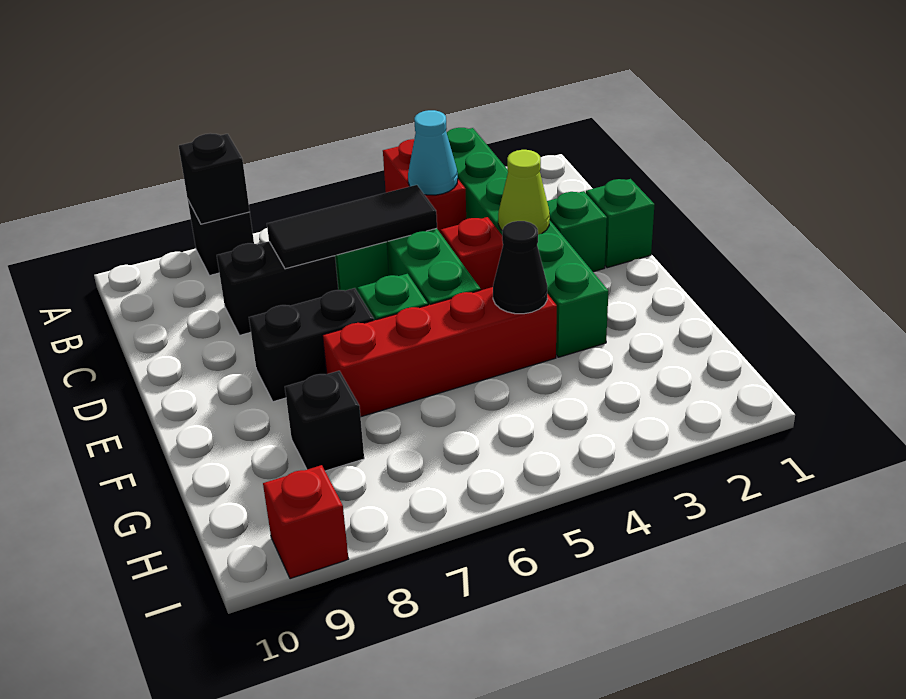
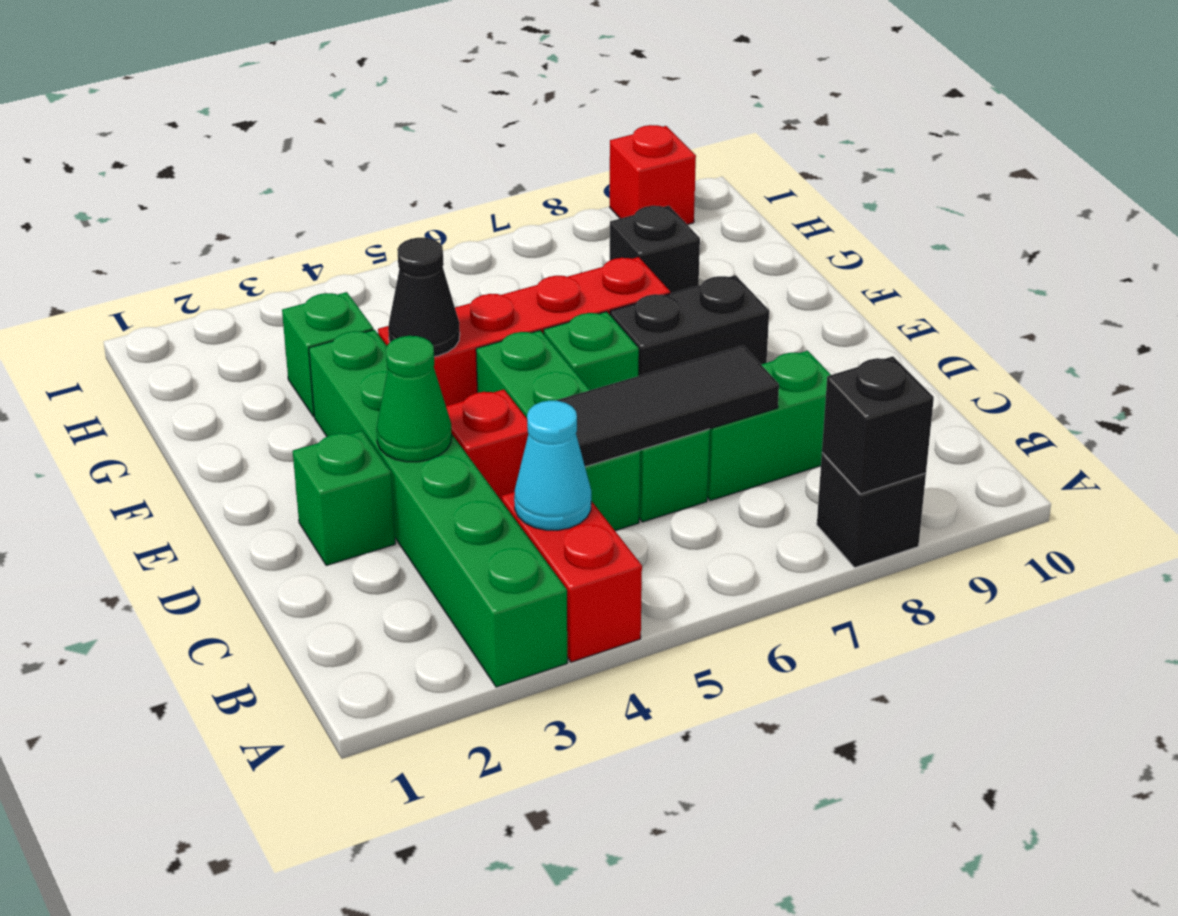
black 1x2 brick [217,241,338,335] -> green 1x2 brick [707,351,831,501]
green 1x1 brick [586,179,655,268] -> green 1x1 brick moved to [282,292,373,417]
lime 1x1 cone [498,150,550,235] -> green 1x1 cone [376,336,452,462]

